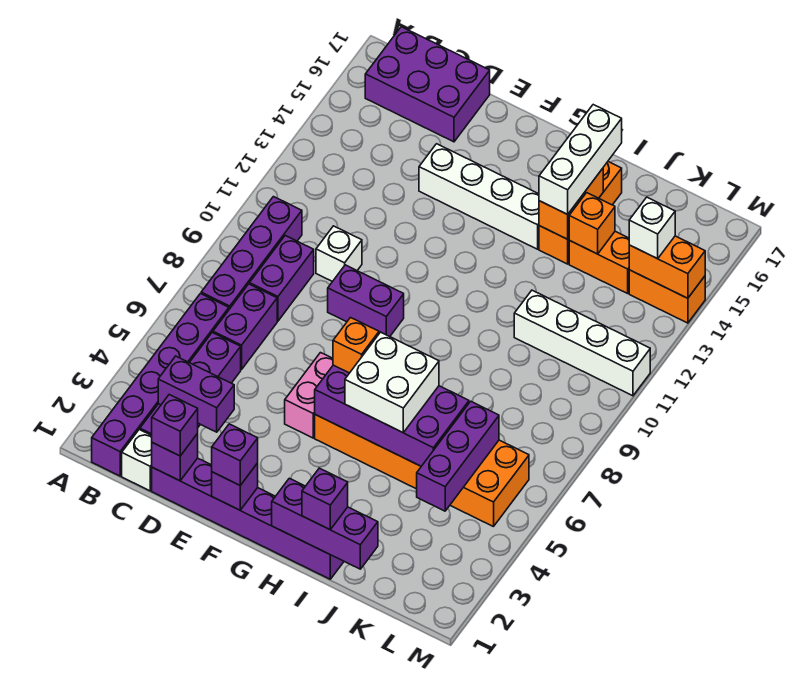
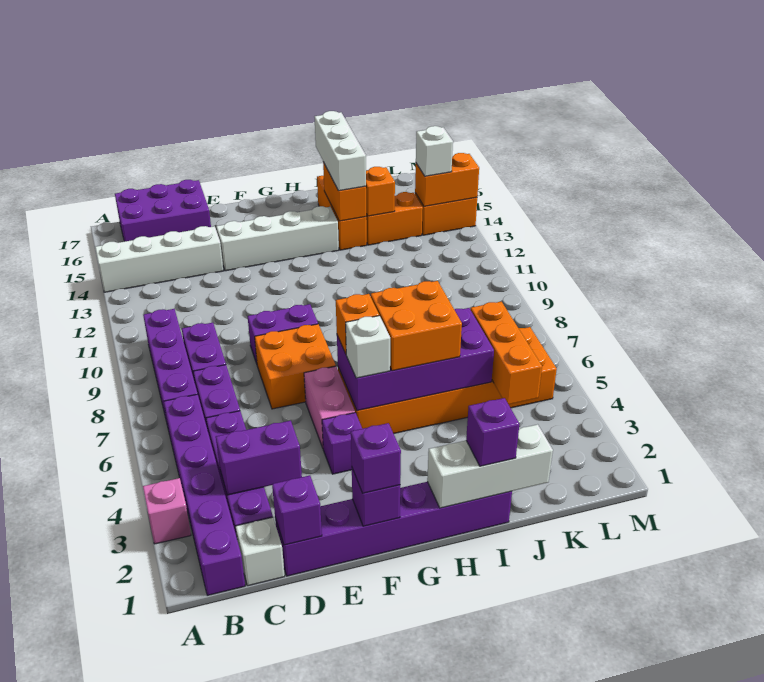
none -> pink 1x1 brick [143,478,191,544]
purple 1x1 brick [152,395,198,456] -> purple 1x1 brick moved to [322,413,362,474]
white 1x1 brick [316,226,362,282] -> white 1x1 brick moved to [346,316,390,378]
none -> orange 2x2 brick [255,324,336,409]
purple 1x3 brick [272,478,378,569] -> white 1x3 brick [427,424,553,508]
white 2x2 brick [345,332,439,433] -> orange 2x2 brick [371,281,462,371]
white 1x4 brick [514,290,650,396] -> white 1x4 brick moved to [95,226,223,292]
purple 1x3 brick [417,401,499,511] -> orange 1x3 brick [471,302,542,404]

